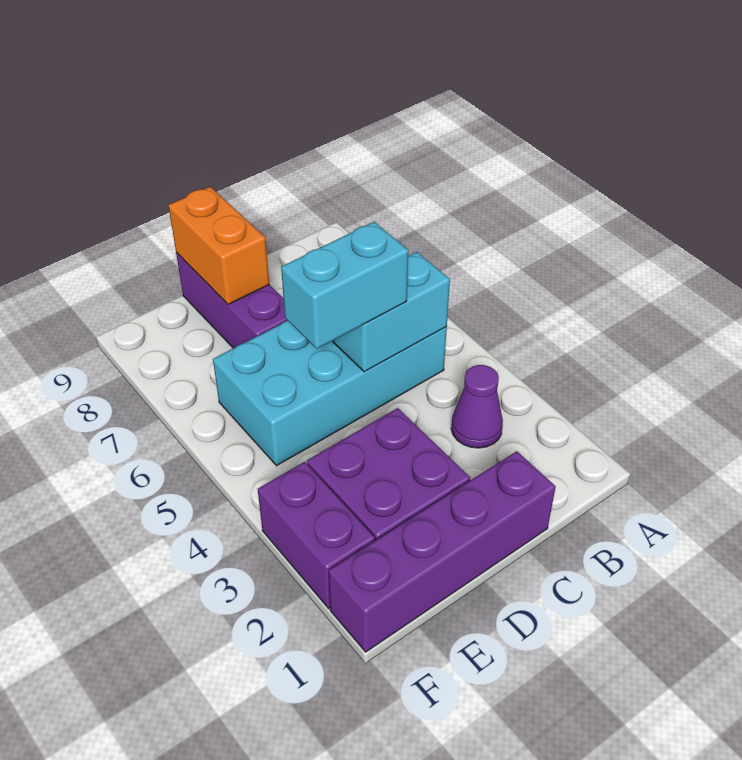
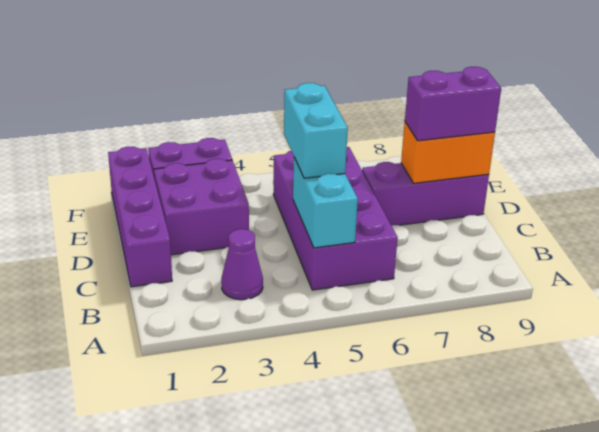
cyan 2x4 brick [213,321,447,466] -> purple 2x4 brick [273,147,398,290]
none -> purple 1x2 brick [405,67,501,141]

